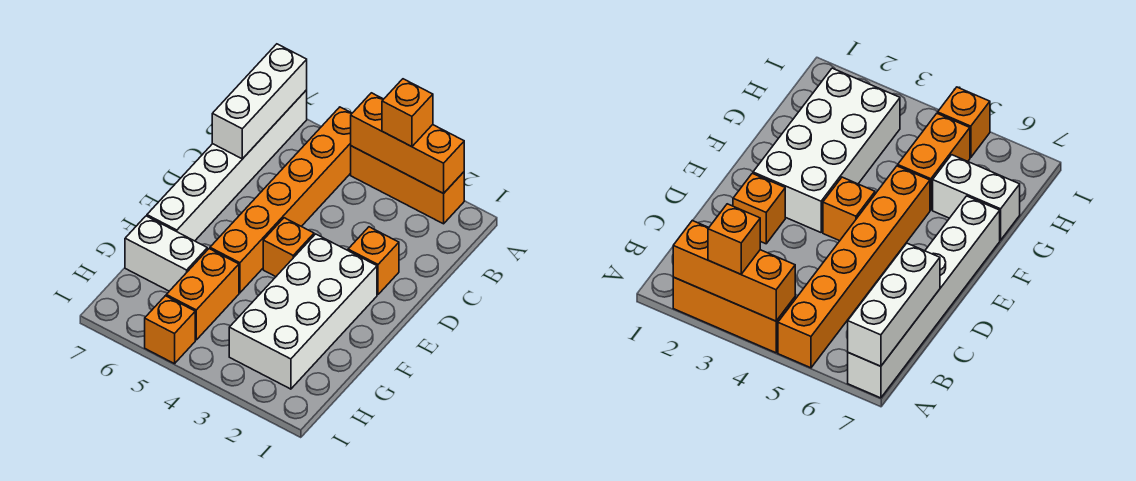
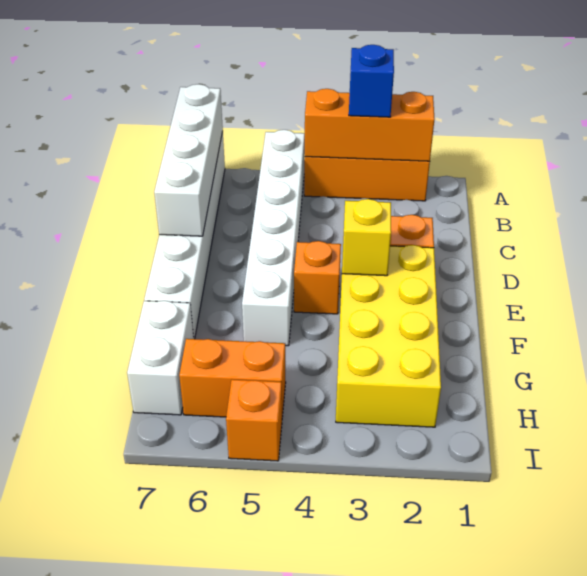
orange 1x1 brick [382,79,433,147] -> blue 1x1 brick [349,45,394,117]
orange 1x6 brick [210,107,352,293] -> white 1x6 brick [242,130,305,346]
white 1x3 brick [212,44,307,159] -> white 1x4 brick [154,84,223,236]
white 2x4 brick [229,234,377,389] -> yellow 2x4 brick [336,245,441,427]
none -> yellow 1x1 brick [342,199,391,276]
orange 1x2 brick [166,249,239,340] -> orange 1x2 brick turned to [179,339,286,417]
white 1x2 brick [125,216,207,291] -> white 1x2 brick turned to [127,301,194,415]

